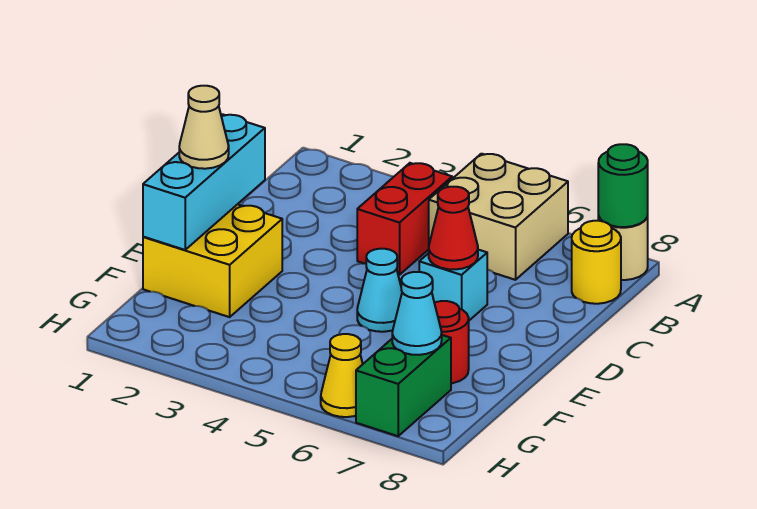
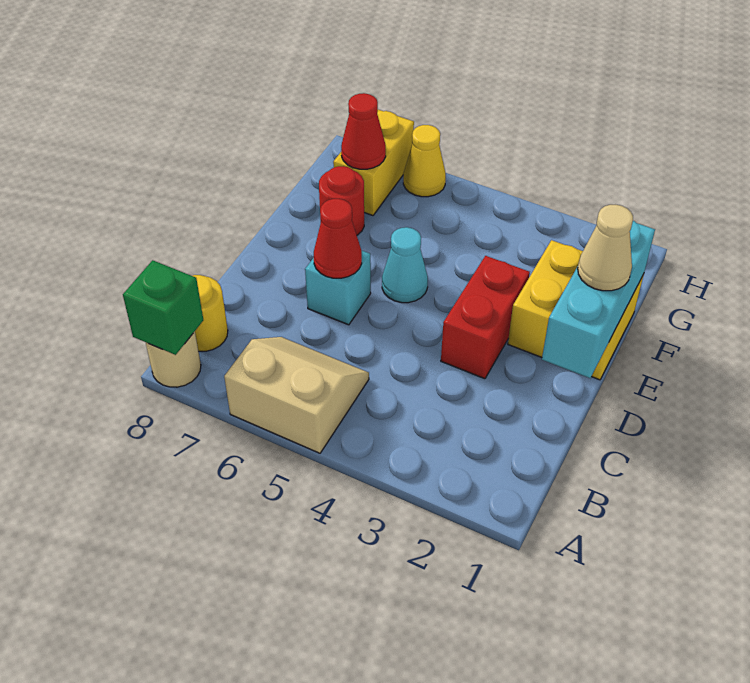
tan 2x2 brick [429,154,568,280] -> tan 2x2 slope [224,337,369,453]
green 1x1 round brick [598,144,648,227] -> green 1x1 brick [123,260,203,355]
red 1x2 brick [357,163,452,275] -> red 1x2 brick moved to [441,256,530,379]
green 1x2 brick [356,335,451,436] -> yellow 1x2 brick [333,110,414,216]
cyan 1x1 cone [392,272,442,355] -> red 1x1 cone [341,93,386,169]

